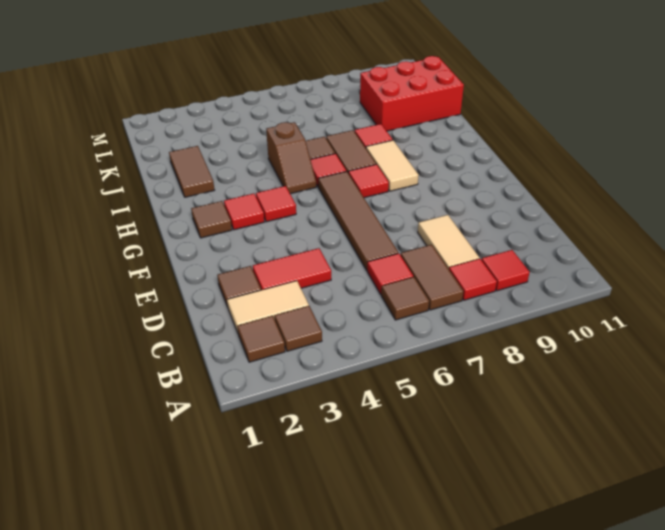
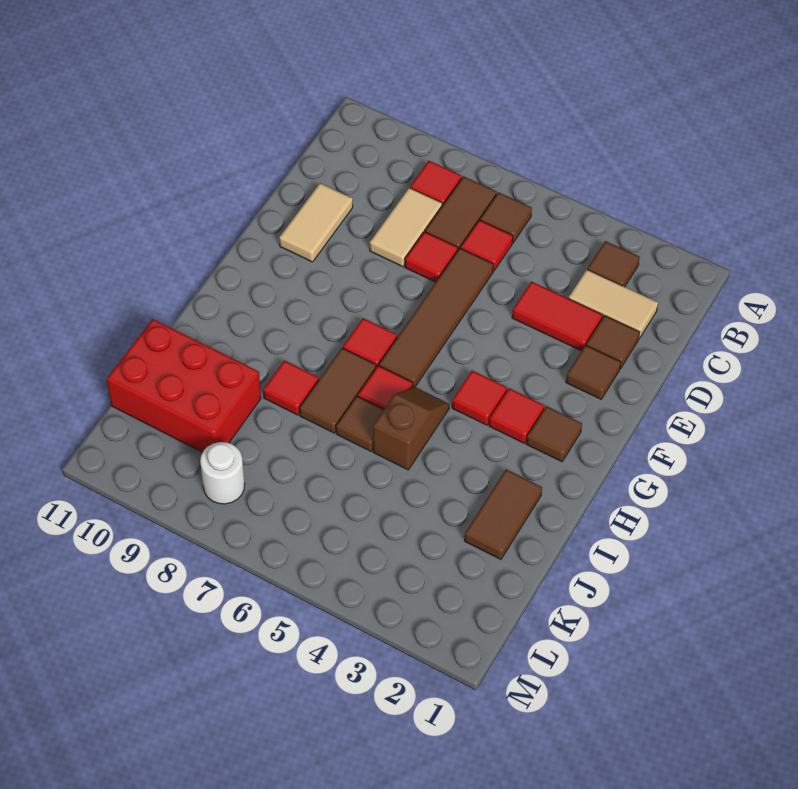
brown 1x1 tile [237,316,285,362] -> brown 1x1 tile moved to [566,345,621,399]
red 1x1 tile [482,250,530,291] -> red 1x1 tile moved to [405,232,458,282]
tan 1x2 tile [366,140,418,191] -> tan 1x2 tile moved to [279,183,353,262]
none -> white 1x1 round brick [200,442,245,504]

